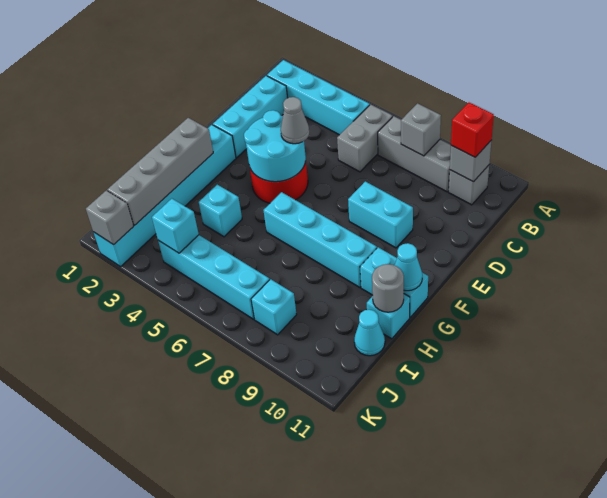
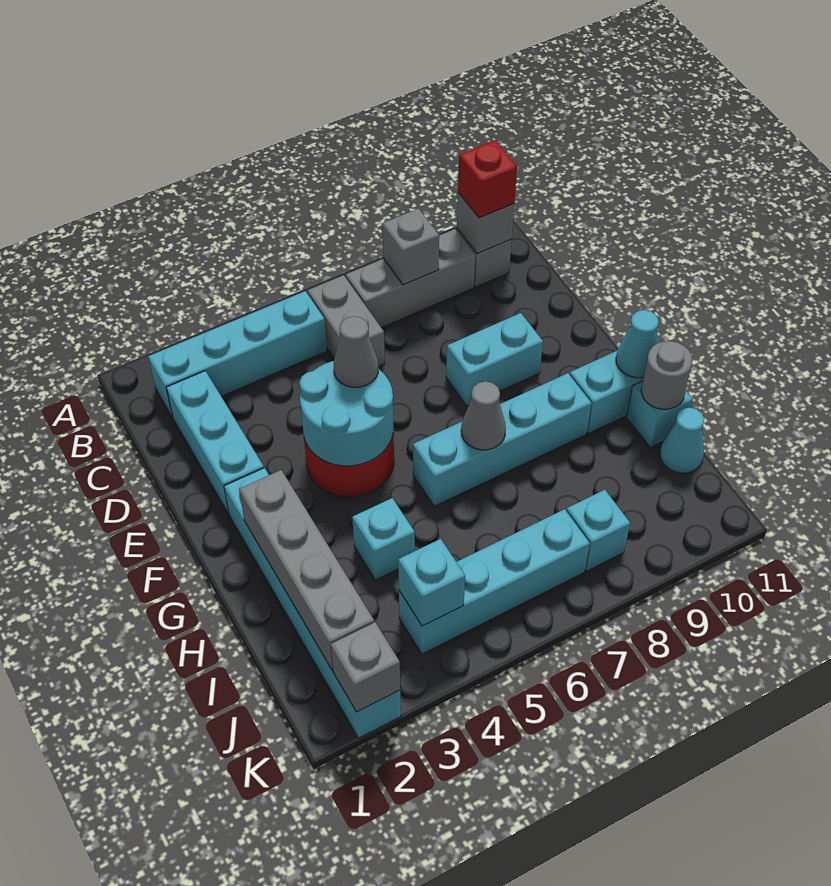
none -> grey 1x1 cone [461,381,506,450]

